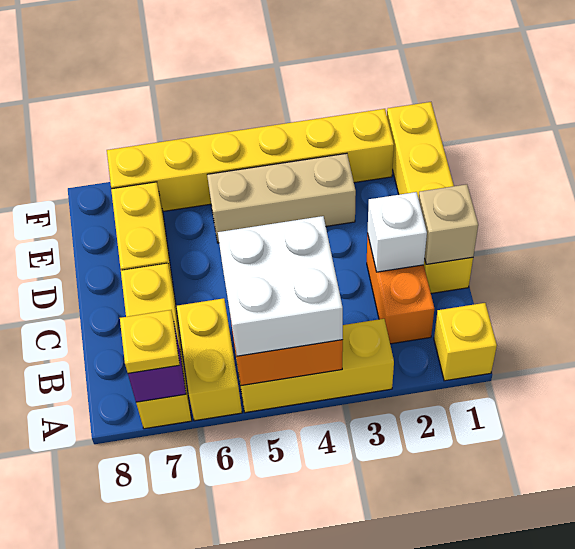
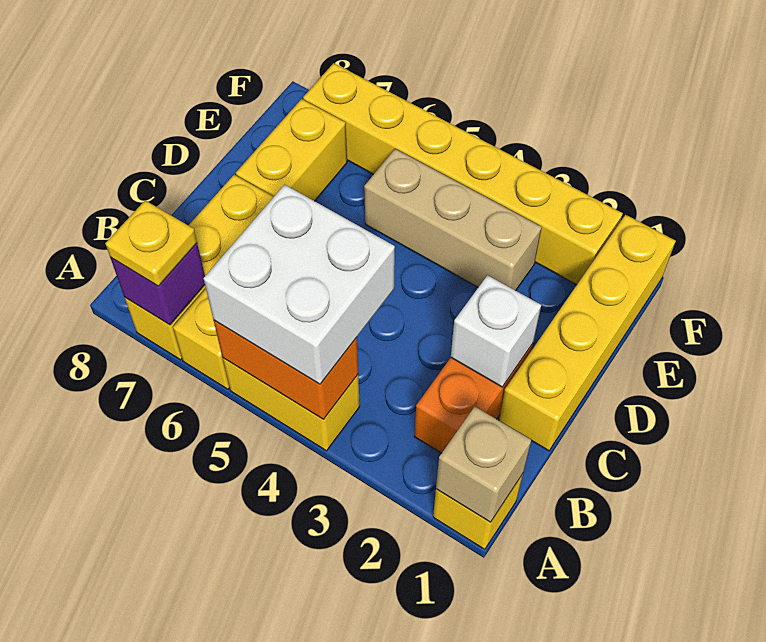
yellow 1x3 brick [235,319,394,413] -> yellow 1x2 brick [223,358,360,451]
tan 1x1 brick [419,184,478,264] -> tan 1x1 brick moved to [436,406,531,522]

